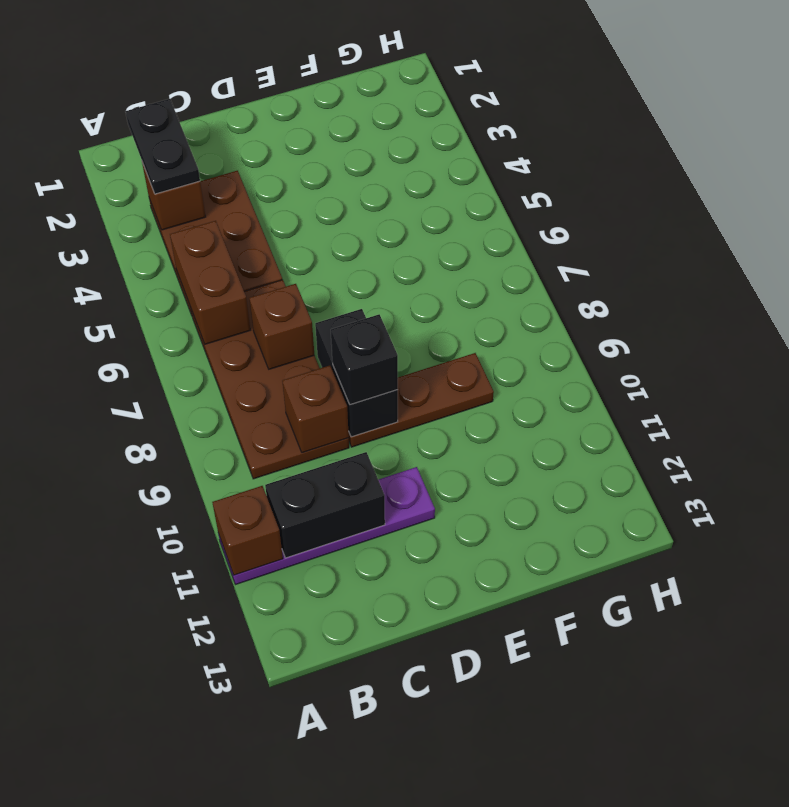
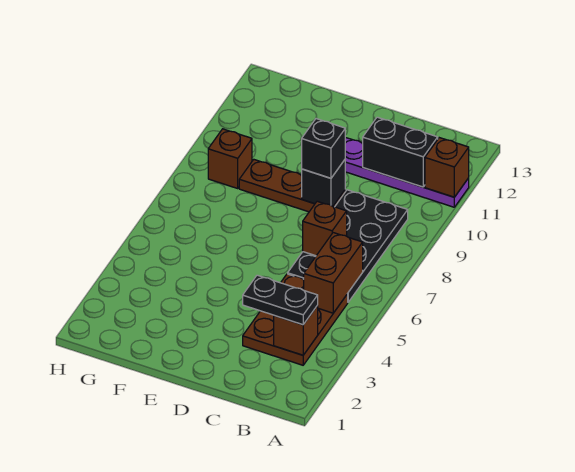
black 1x2 plate [125,99,200,194] -> black 1x2 plate turned to [243,275,318,325]
brown 2x4 plate [191,280,349,479] -> black 2x4 plate [288,190,408,302]
brown 1x1 brick [282,365,349,453] -> brown 1x1 brick moved to [208,129,252,188]
black 1x2 brick [315,309,398,437] -> black 1x1 brick [302,160,345,206]

